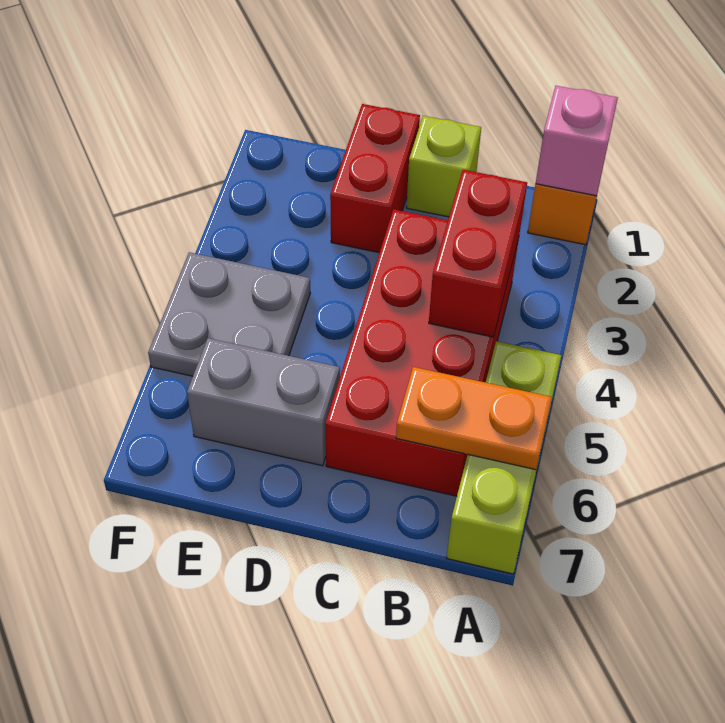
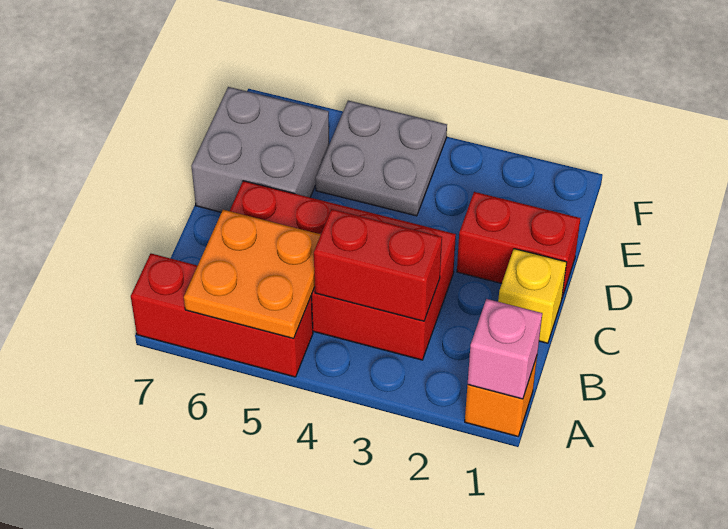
lime 1x3 brick [447,341,561,574] -> red 1x3 brick [131,254,313,377]
orange 1x2 plate [396,367,552,470] -> orange 2x2 plate [184,210,321,338]
lime 1x1 brick [406,116,481,217] -> yellow 1x1 brick [498,249,567,343]
grey 1x2 brick [187,338,340,466] -> grey 2x2 brick [191,87,329,212]

